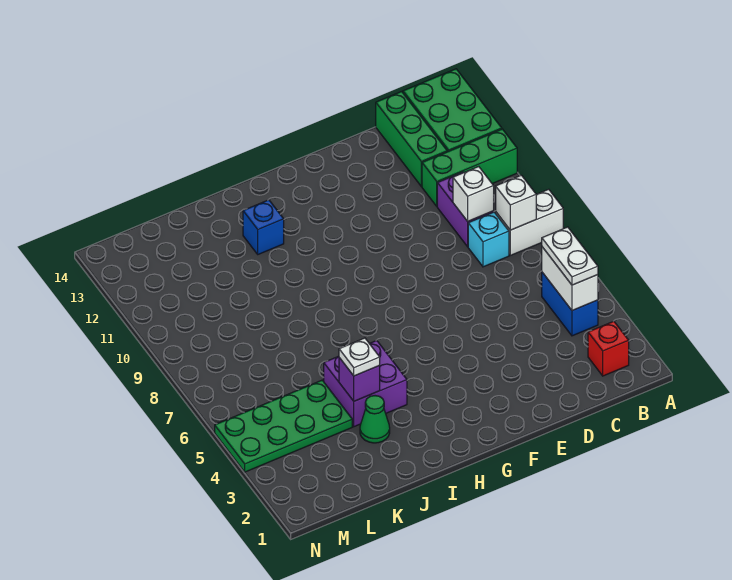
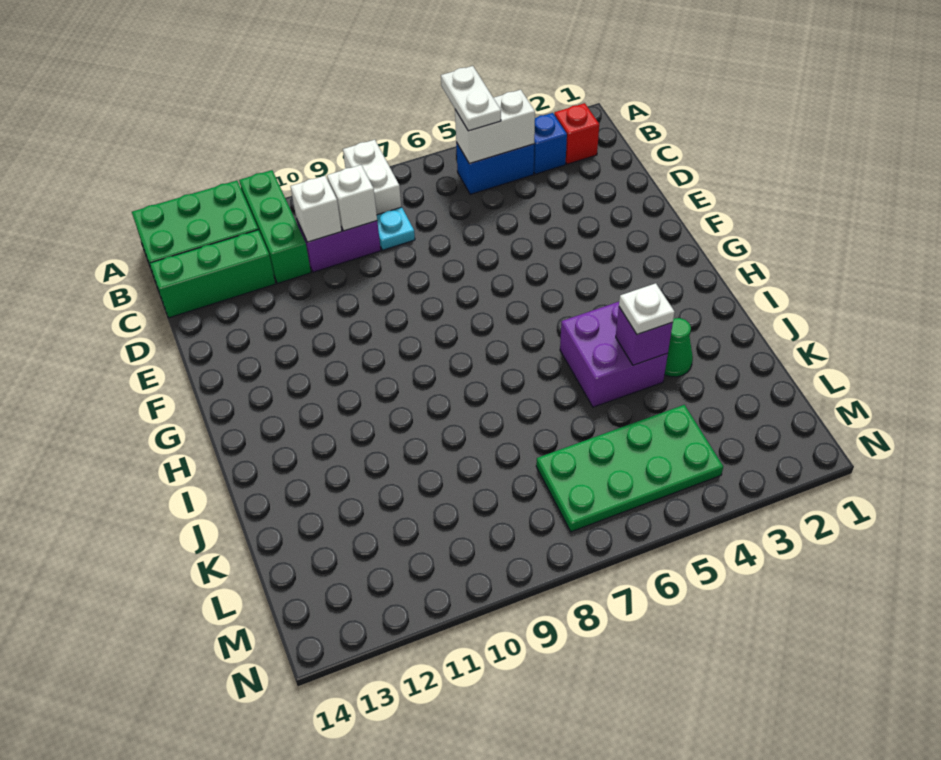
white 1x2 plate [542,227,598,285] -> white 1x2 plate turned to [441,66,501,131]
white 1x1 brick [496,175,536,230] -> white 1x1 brick moved to [290,176,342,242]
cyan 1x1 brick [468,212,509,267] -> cyan 1x1 plate [377,207,415,250]
blue 1x1 brick [243,200,284,254] -> blue 1x1 brick moved to [534,113,567,174]
green 2x4 plate [215,380,352,472] -> green 2x4 plate turned to [536,405,723,532]

